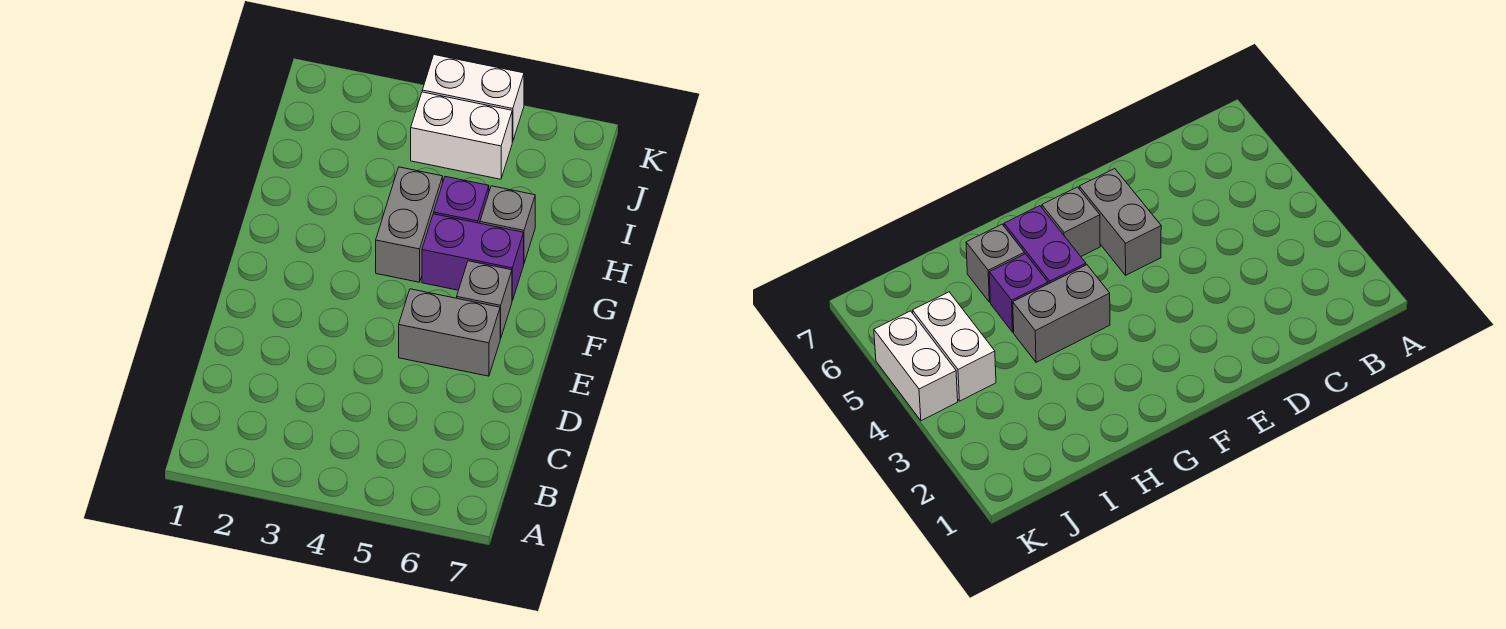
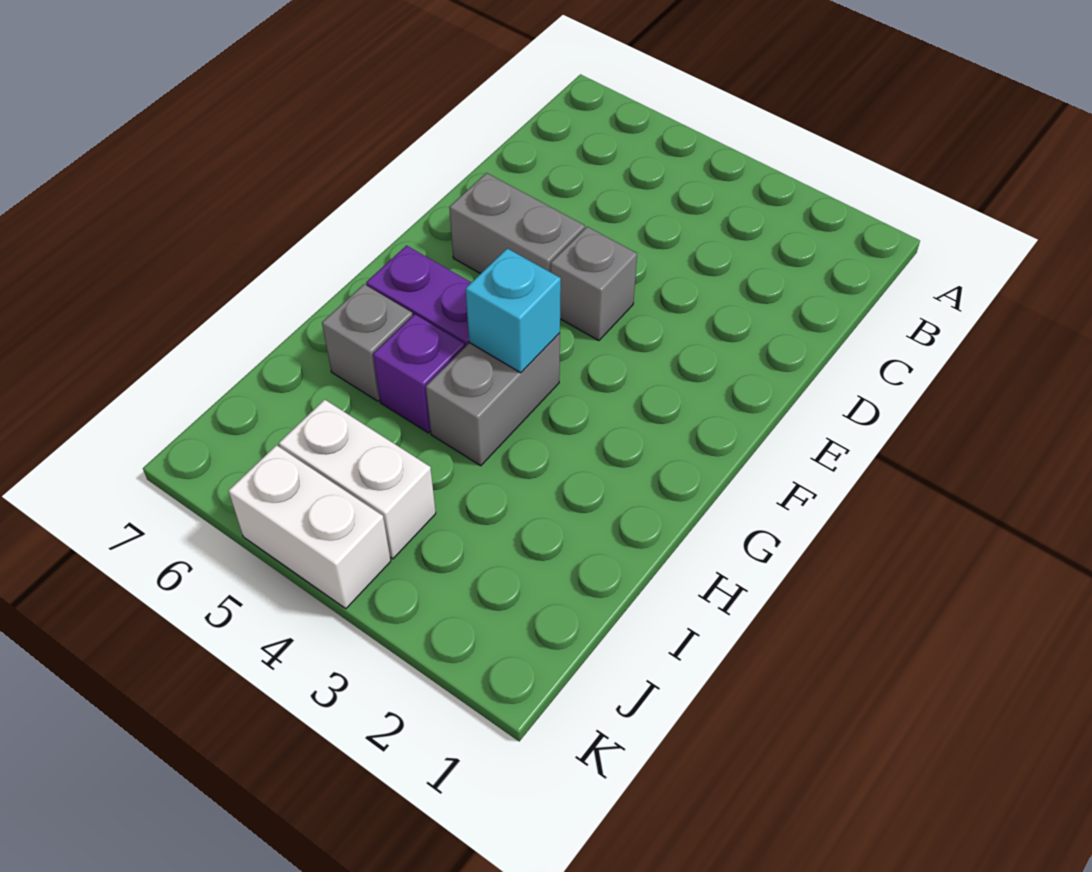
grey 1x1 brick [457,261,512,338] -> grey 1x1 brick moved to [551,227,637,341]
none -> cyan 1x1 brick [466,248,561,373]

